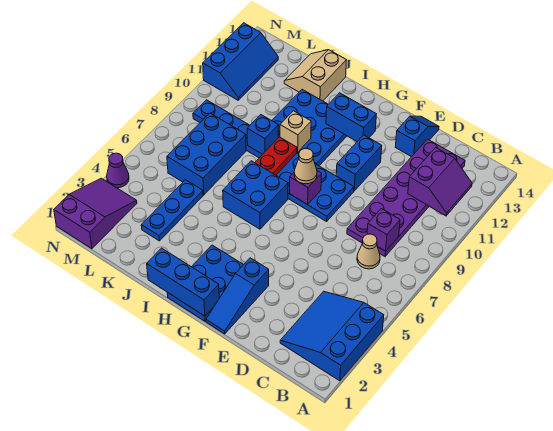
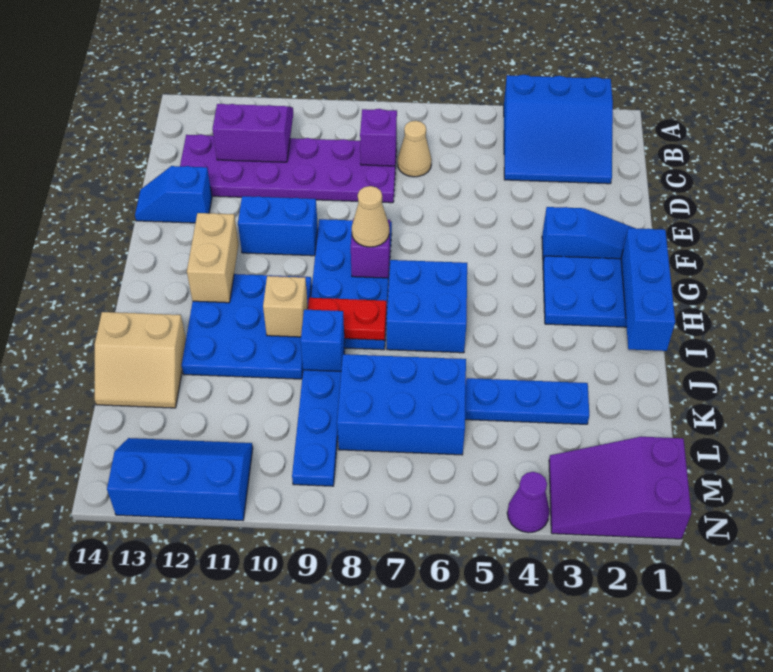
blue 1x2 brick [326,93,376,141] -> tan 1x2 brick [187,213,238,303]

